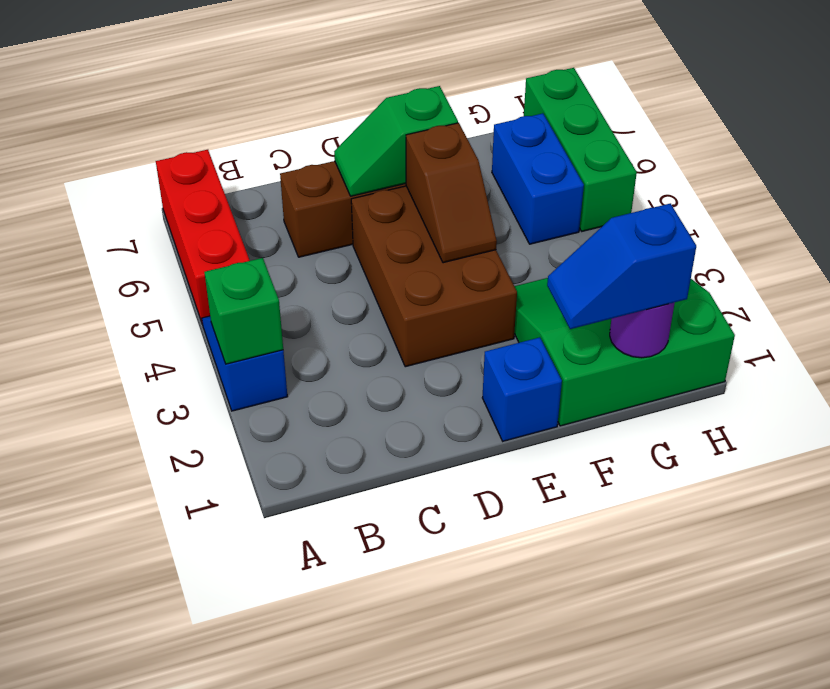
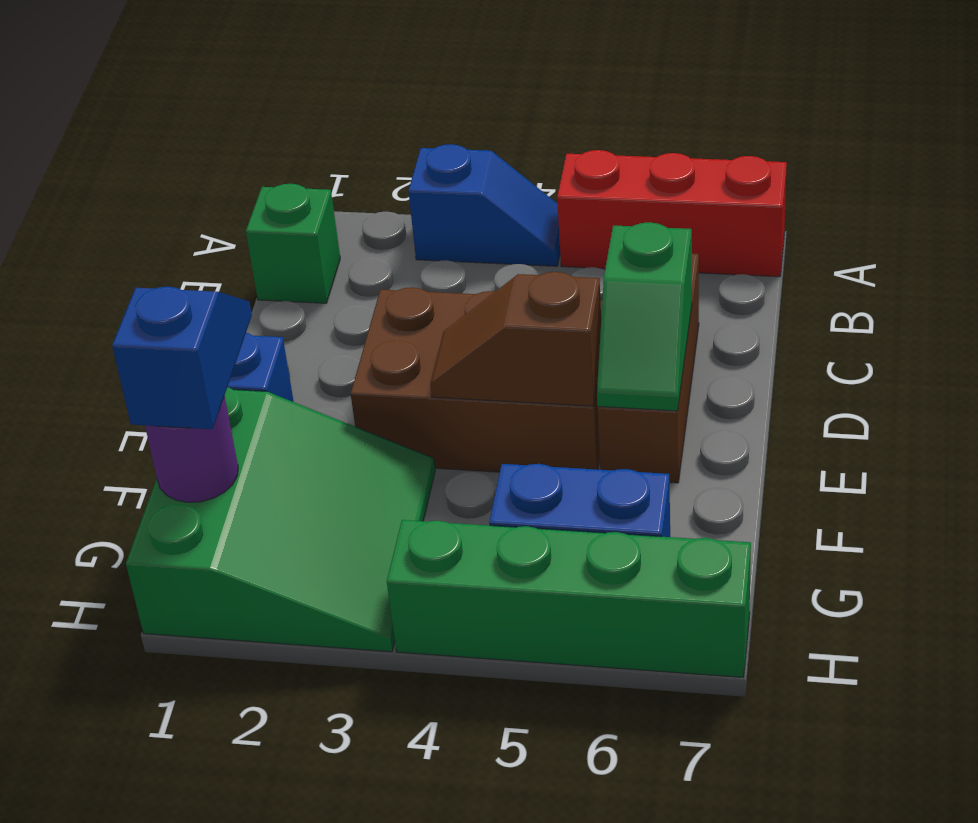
green 1x1 brick [204,258,283,364] -> green 1x1 brick moved to [246,184,340,303]
green 1x2 slope [334,86,458,196] -> green 1x2 slope turned to [597,222,692,411]
green 1x3 brick [524,68,637,231] -> green 1x4 brick [387,520,751,677]

